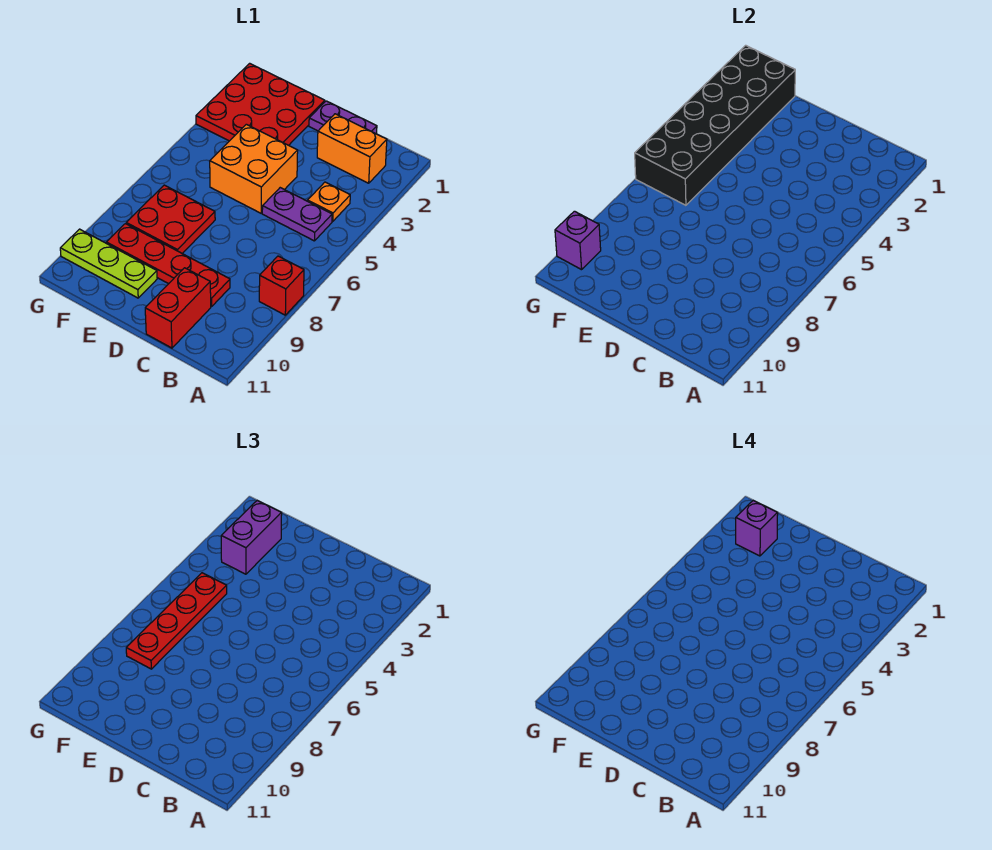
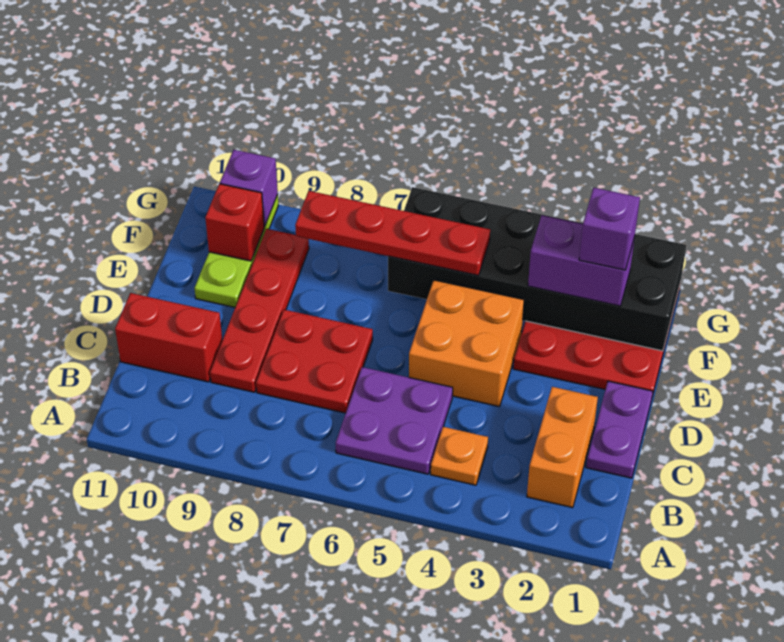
red 1x1 brick [259,256,304,315] -> red 1x1 brick moved to [205,184,264,261]
purple 1x2 plate [262,188,332,241] -> purple 2x2 plate [336,367,453,474]
red 2x2 plate [126,185,215,253] -> red 2x2 plate moved to [256,310,373,413]

